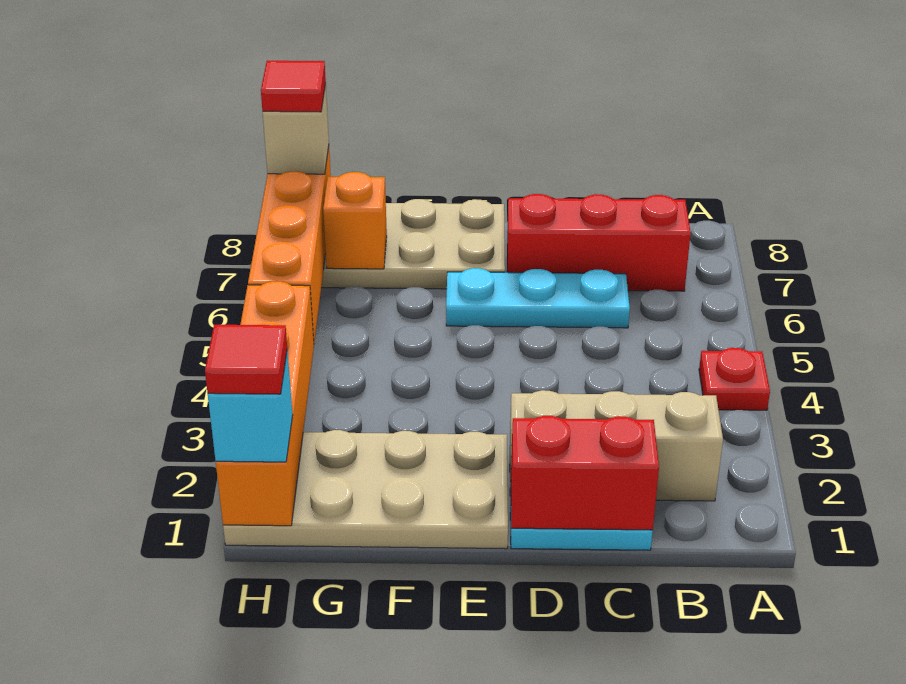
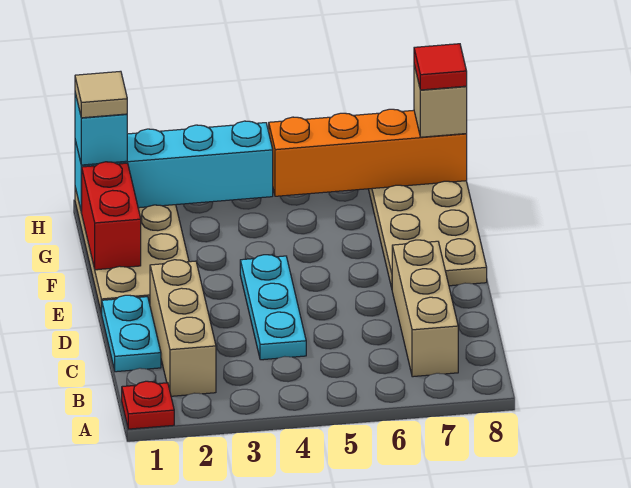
red 1x1 plate [699,348,770,410] -> red 1x1 plate moved to [122,381,174,429]
red 1x3 brick [507,194,691,291] -> tan 1x3 brick [392,240,458,377]
red 1x2 brick [511,416,659,530] -> red 1x2 brick moved to [82,162,141,270]
cyan 1x3 plate [446,268,630,328] -> cyan 1x3 plate moved to [240,255,306,360]
orange 1x1 brick [323,172,387,269] -> none
orange 1x4 brick [216,281,314,526] -> cyan 1x4 brick [75,121,273,212]
red 1x1 tile [205,325,287,394] -> tan 1x1 tile [75,71,127,118]

